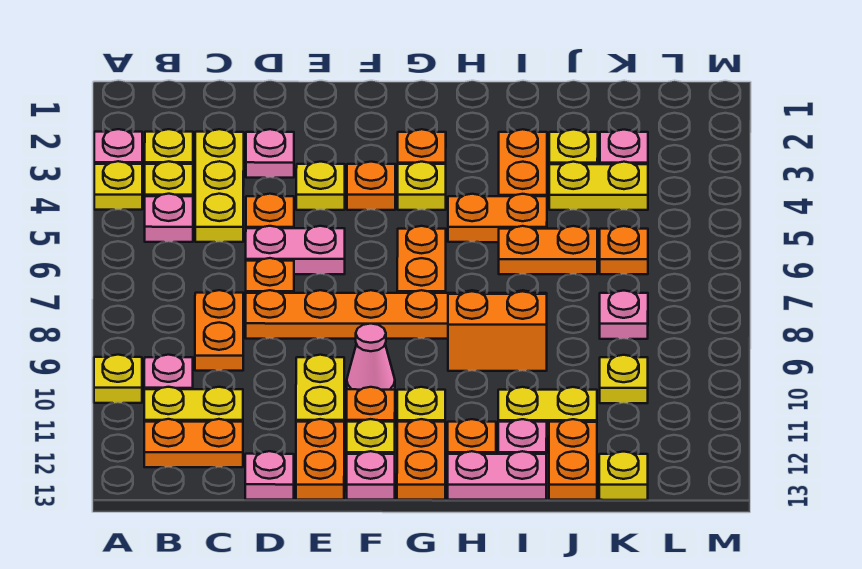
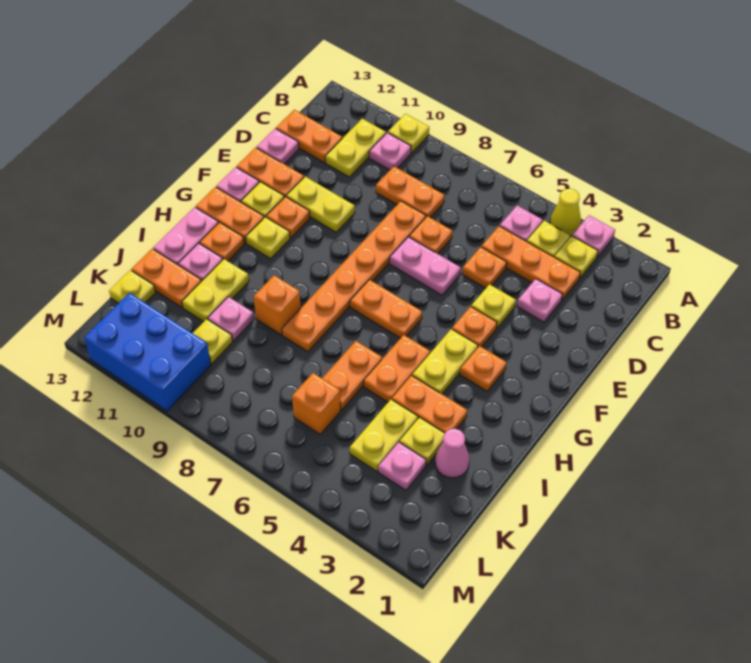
yellow 1x1 plate [94,161,142,210] -> yellow 1x1 cone [550,189,581,236]
orange 1x2 plate [144,419,243,467] -> orange 1x2 plate turned to [276,110,342,163]
yellow 1x3 plate [195,129,244,242] -> orange 1x3 plate [482,226,580,300]
pink 1x2 plate [246,226,345,274] -> pink 1x2 plate turned to [390,237,461,295]
pink 1x1 cone [347,324,395,390] -> pink 1x1 cone moved to [435,429,469,478]
yellow 1x1 plate [398,162,446,210] -> yellow 1x2 plate [412,329,478,394]
orange 1x2 brick [448,291,547,371] -> orange 1x1 brick [254,275,301,335]
orange 1x1 plate [600,226,648,274] -> orange 1x1 brick [292,373,341,434]
pink 1x1 plate [600,291,648,339] -> pink 1x1 plate moved to [208,297,254,341]
none -> blue 2x3 brick [84,293,211,411]

